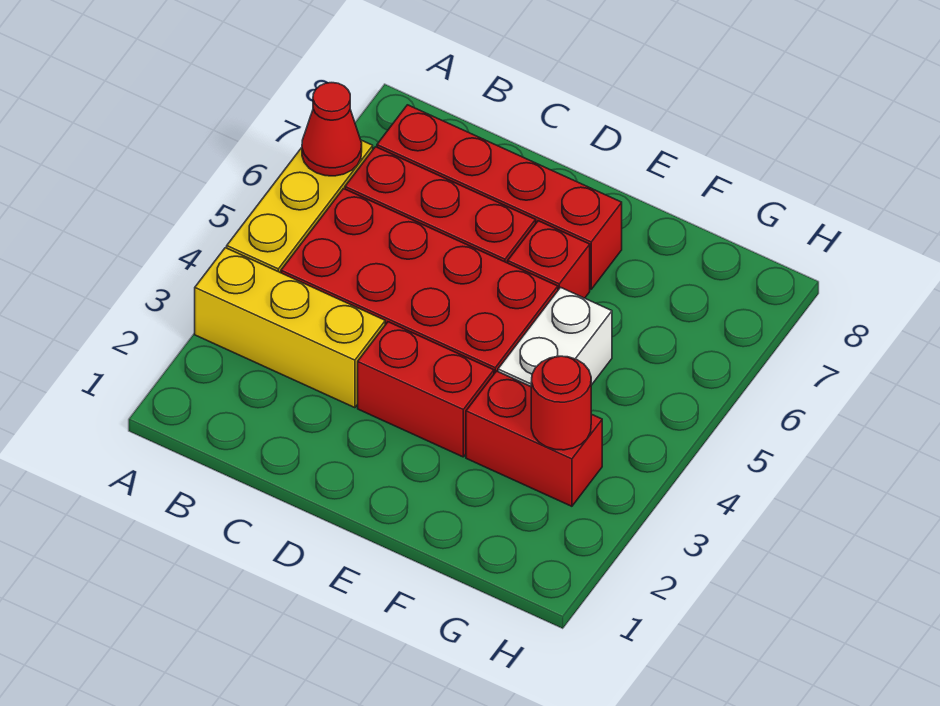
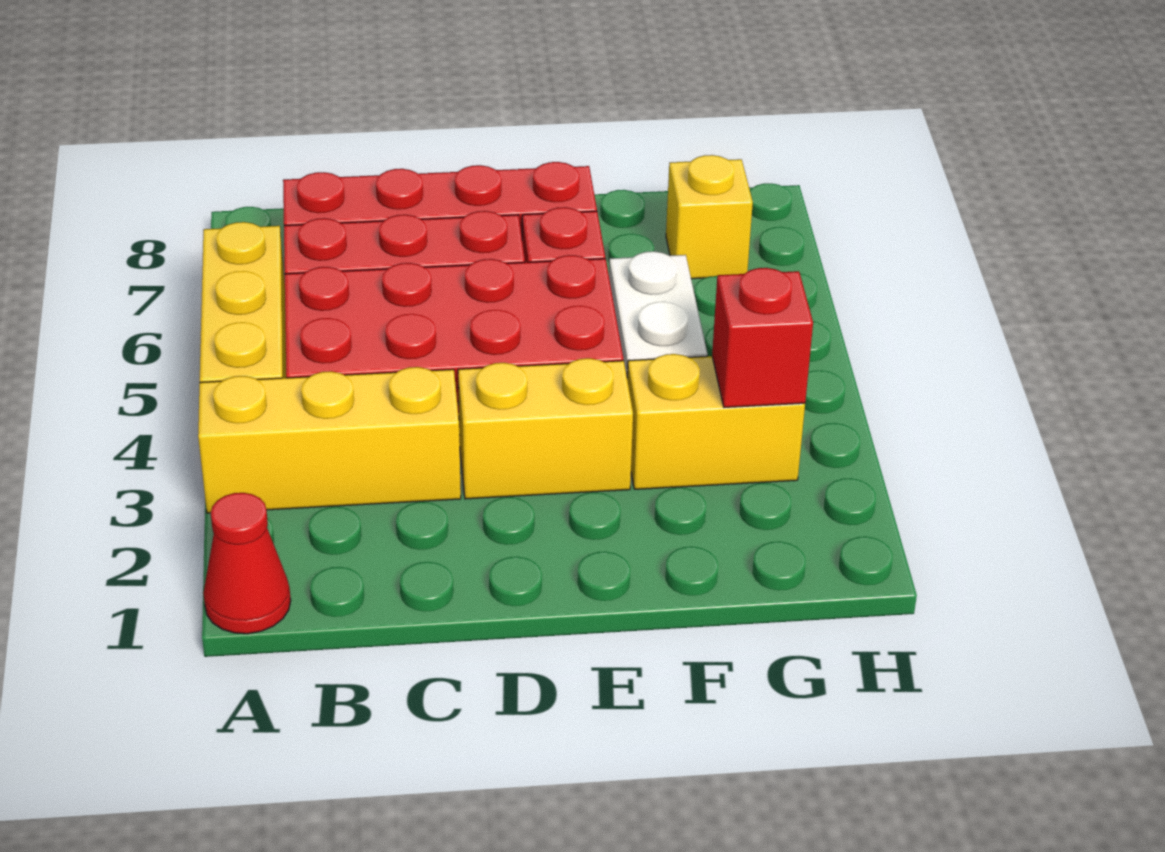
red 1x1 cone [302,83,362,176] -> red 1x1 cone moved to [203,493,291,634]
red 1x2 brick [358,322,494,457] -> yellow 1x2 brick [458,358,633,499]
red 1x2 brick [466,371,602,506] -> yellow 1x2 brick [627,354,805,489]
red 1x1 round brick [531,356,591,450] -> red 1x1 brick [712,268,813,407]
none -> yellow 1x1 brick [666,155,753,279]

